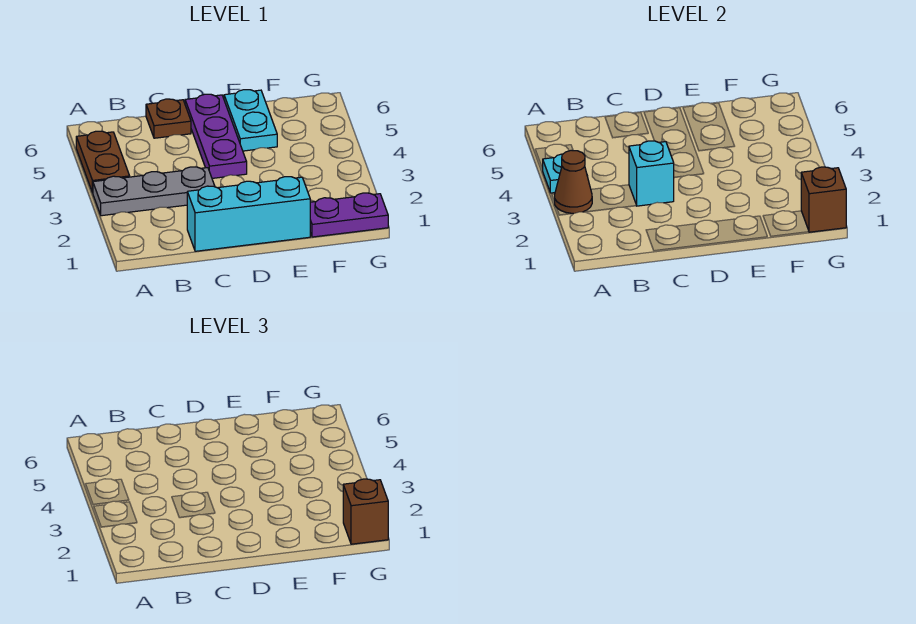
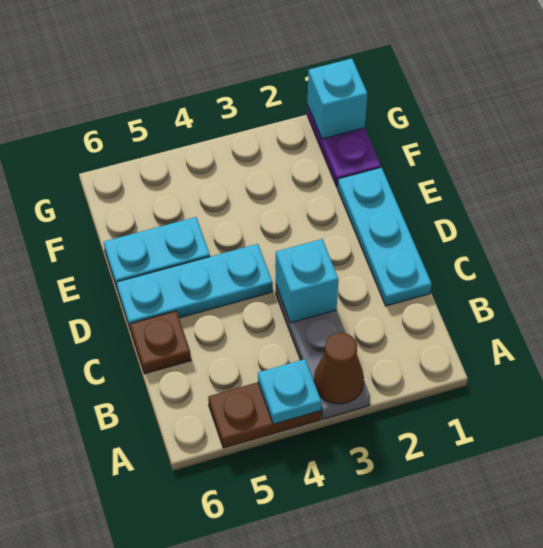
cyan 1x3 brick [187,177,310,251] -> cyan 1x3 plate [338,167,432,306]
purple 1x3 plate [185,94,247,178] -> cyan 1x3 plate [117,244,273,331]
brown 1x1 brick [801,167,846,232] -> cyan 1x1 brick [308,59,367,139]
brown 1x1 brick [343,479,388,544] -> none

